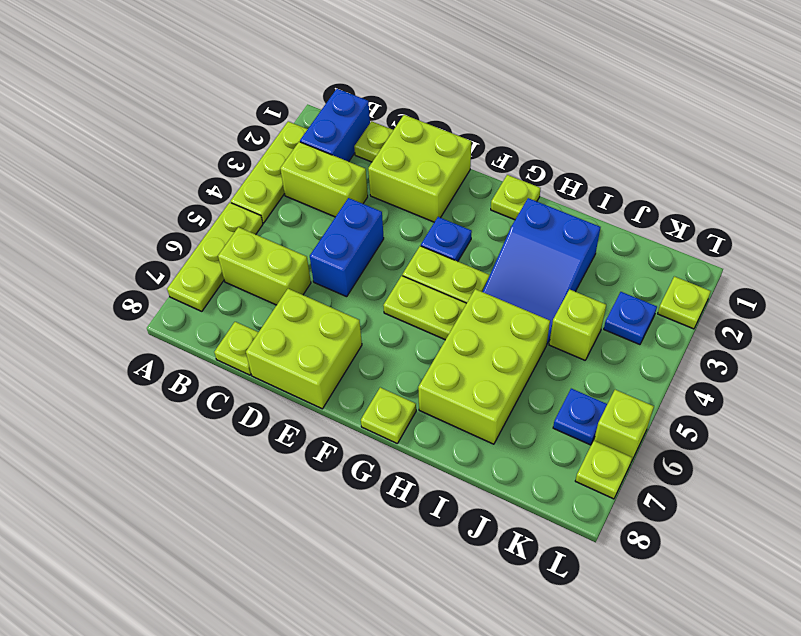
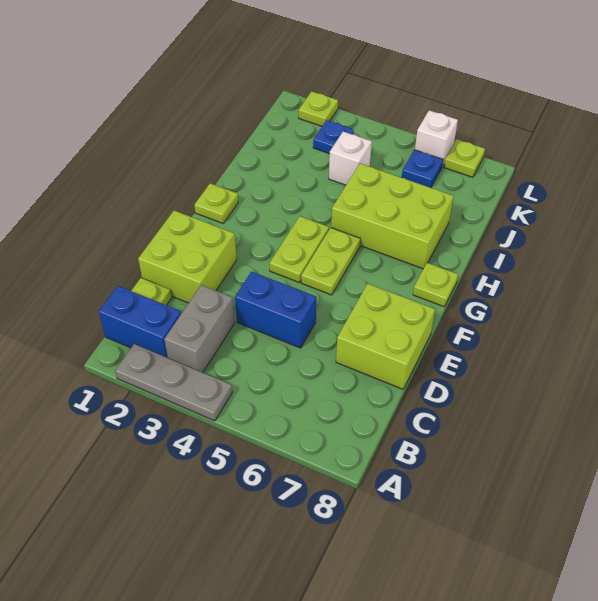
lime 1x3 plate [231,121,308,223] -> grey 1x3 plate [115,344,232,421]
lime 1x3 plate [167,202,263,311] -> none
lime 1x2 brick [280,142,368,217] -> grey 1x2 brick [164,285,235,373]
lime 1x2 brick [218,227,311,305] -> none
lime 1x1 plate [214,322,258,375] -> none
blue 1x1 plate [421,217,472,261] -> none
blue 2x3 slope [483,198,600,344] -> none
lime 1x1 brick [549,289,606,360] -> white 1x1 brick [329,132,372,185]
lime 1x1 brick [594,390,654,462] -> white 1x1 brick [415,110,458,167]

